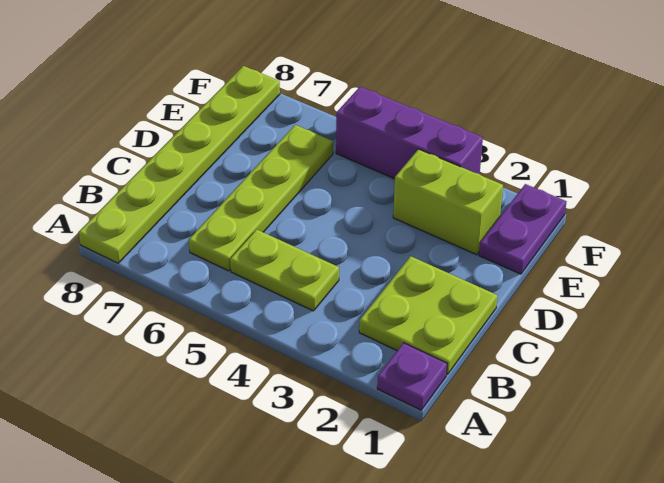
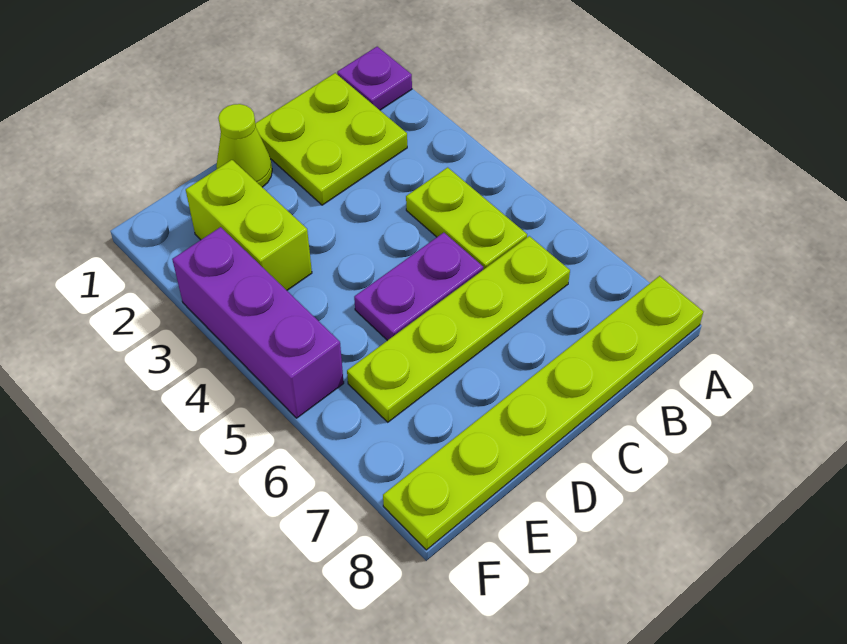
none -> lime 1x1 cone [216,104,272,187]
purple 1x2 plate [479,184,566,274] -> purple 1x2 plate moved to [354,233,483,341]

